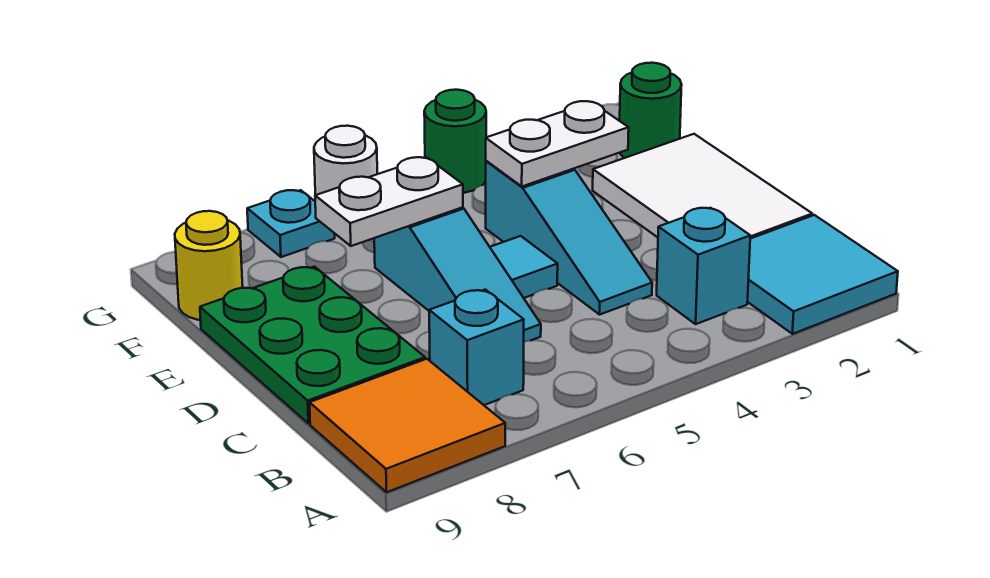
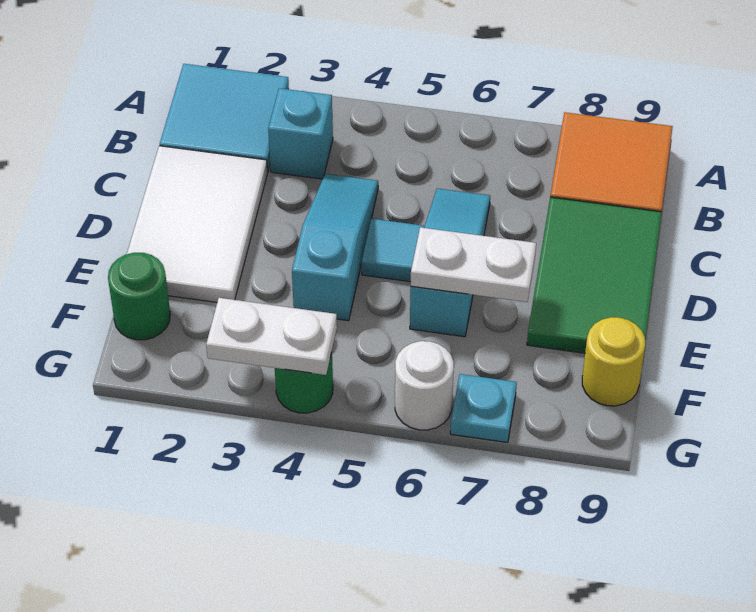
cyan 1x1 brick [429,290,524,405] -> none
green 2x3 plate [200,267,425,424] -> green 2x3 tile [527,197,662,353]
white 1x2 plate [486,101,629,186] -> white 1x2 plate moved to [206,298,337,375]

